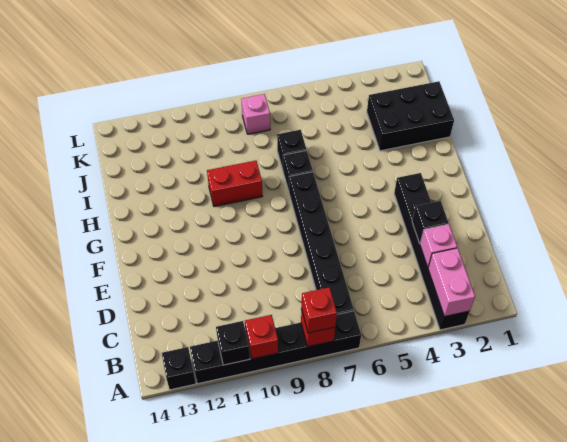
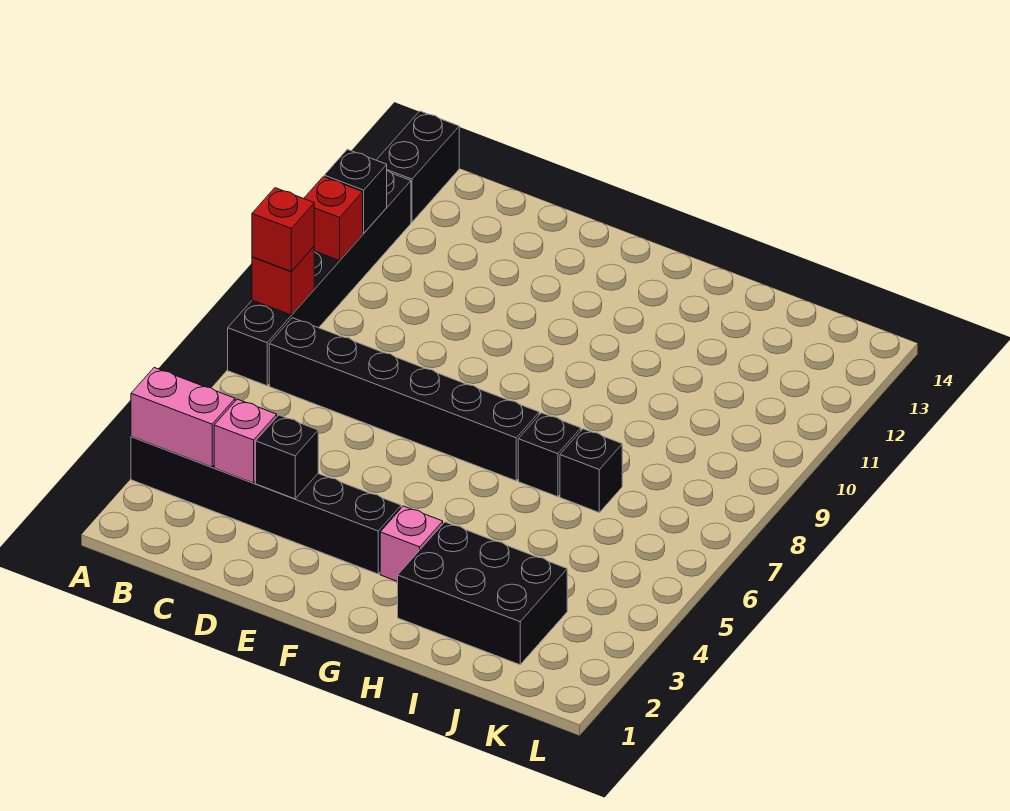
black 1x1 brick [162,347,196,390] -> black 1x2 brick [377,111,459,222]
red 1x2 brick [207,161,262,206] -> none
black 2x3 brick [367,81,454,151] -> black 2x3 brick turned to [398,522,567,665]
pink 1x1 brick [241,94,270,134] -> pink 1x1 brick moved to [380,506,443,582]

